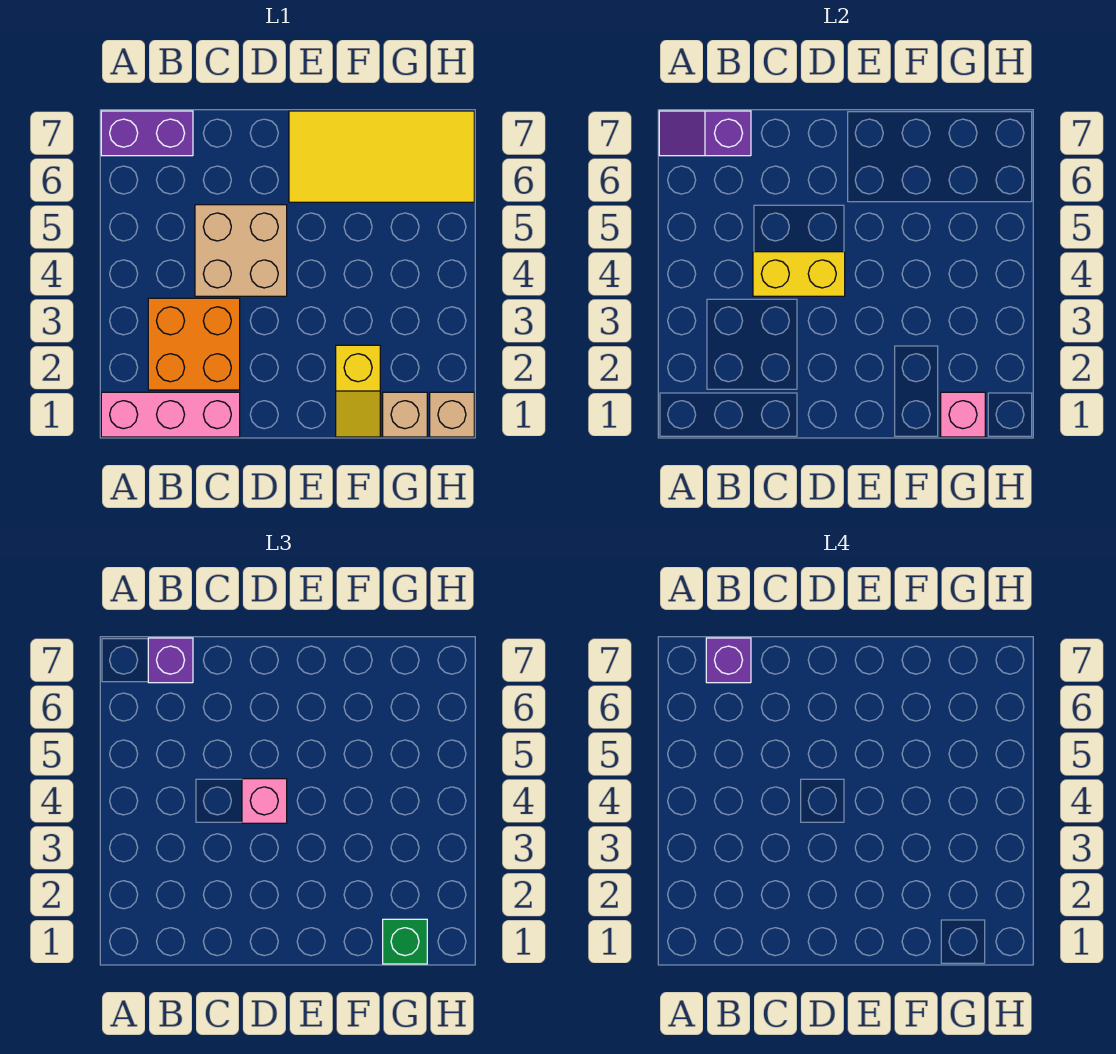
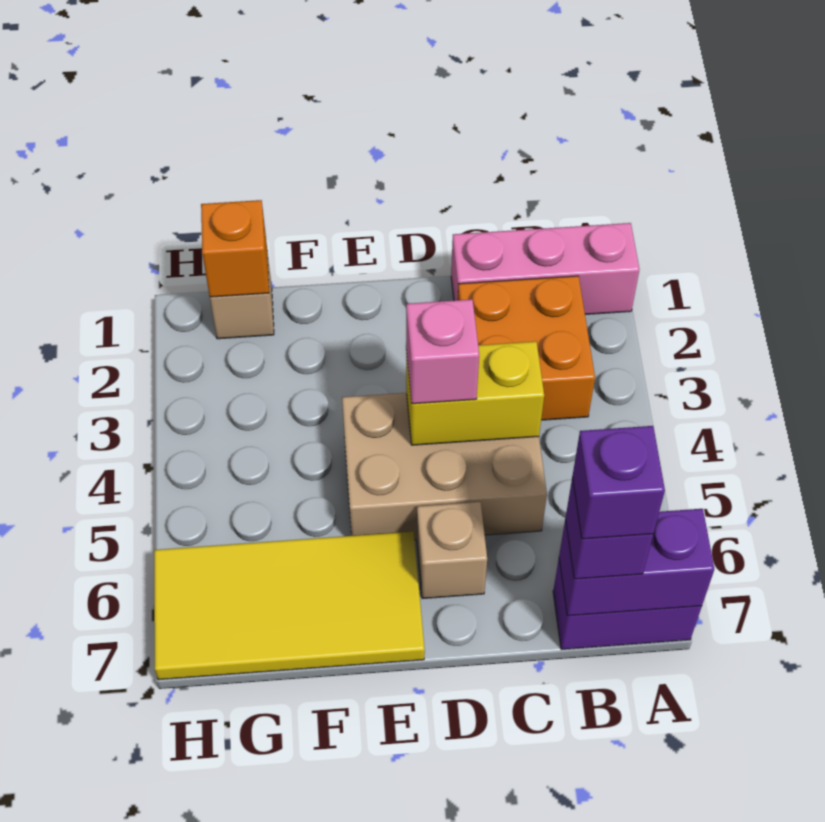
purple 1x2 slope [659,111,751,156] -> purple 1x2 brick [559,509,714,616]
tan 2x2 brick [195,205,287,296] -> tan 2x3 brick [342,393,547,540]
yellow 1x2 slope [336,345,380,437] -> none
pink 1x1 brick [941,392,985,437] -> orange 1x1 brick [201,200,269,297]
green 1x1 brick [383,919,427,964] -> none
tan 1x1 brick [430,392,474,437] -> tan 1x1 brick moved to [417,502,487,599]

